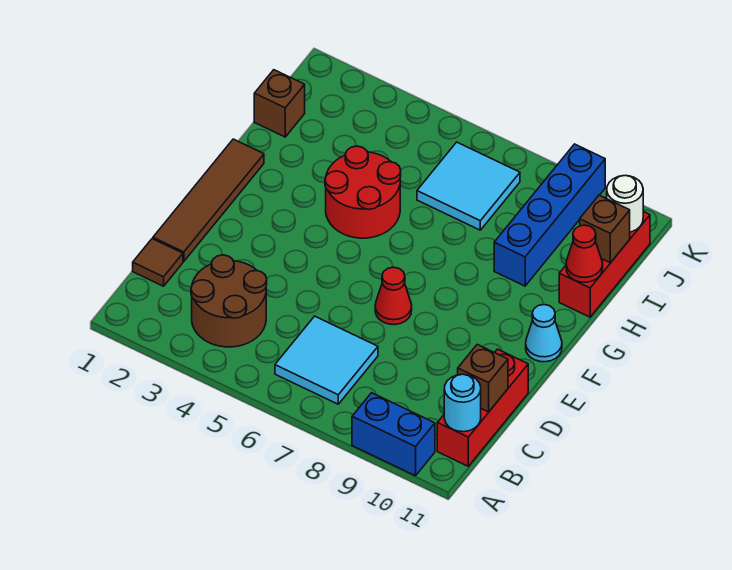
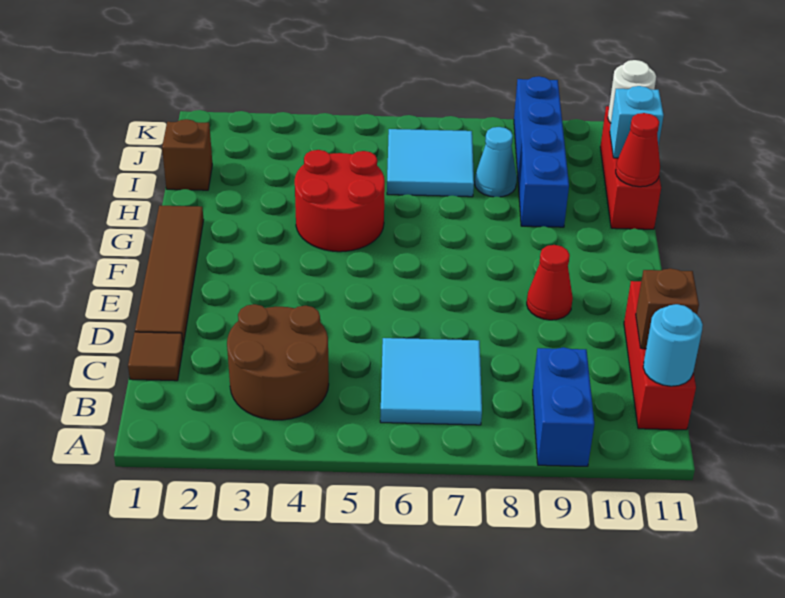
blue 1x2 brick [352,393,435,476] -> blue 1x2 brick turned to [533,347,594,466]
red 1x1 cone [375,267,412,325] -> red 1x1 cone moved to [527,245,573,320]
cyan 1x1 cone [526,305,562,362] -> cyan 1x1 cone moved to [475,127,517,197]
brown 1x1 brick [580,195,630,263] -> cyan 1x1 brick [610,86,664,158]

